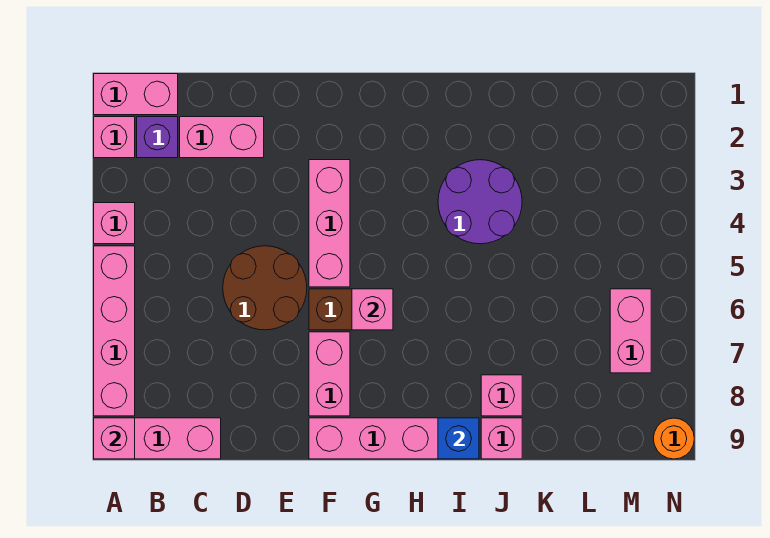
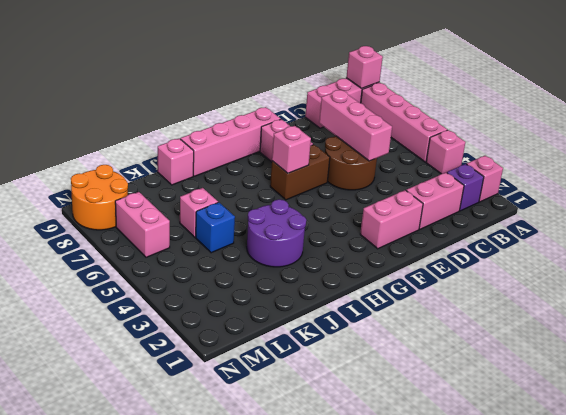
pink 1x2 brick [94,74,178,115] -> pink 1x2 brick moved to [360,190,423,249]
pink 1x3 brick [309,160,350,287] -> pink 1x3 brick moved to [319,90,392,161]
blue 1x1 brick [438,418,479,459] -> blue 1x1 brick moved to [196,202,235,253]
pink 1x1 brick [481,375,522,416] -> pink 1x1 brick moved to [180,188,218,237]
orange 1x1 round brick [653,418,694,459] -> orange 2x2 round brick [71,165,128,230]

